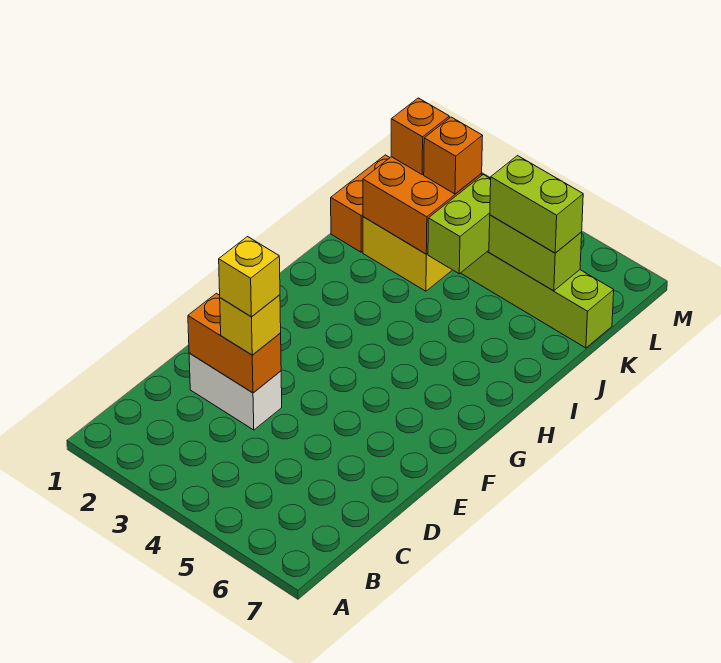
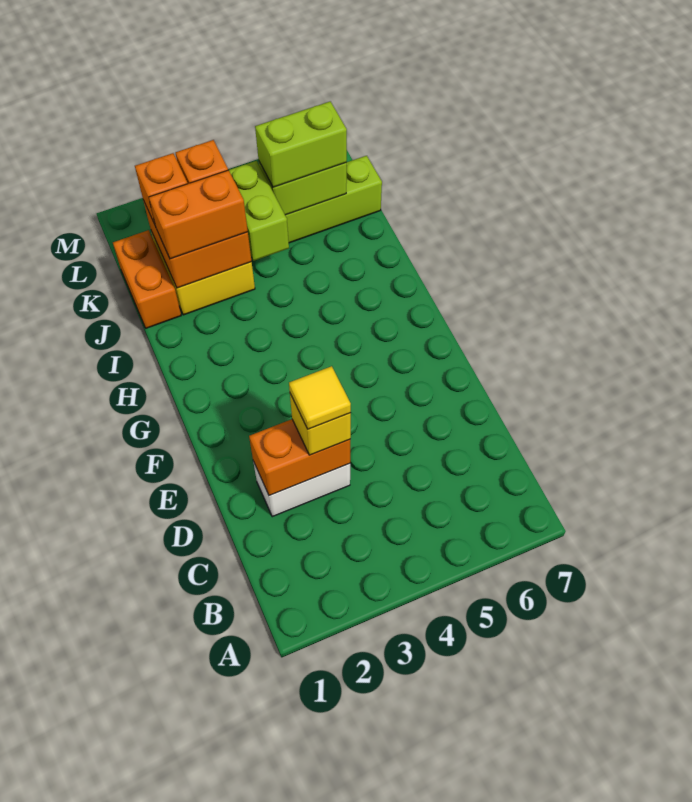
yellow 1x1 brick [219,237,280,317] -> yellow 1x1 tile [289,366,351,429]
none -> orange 1x2 brick [149,170,248,259]

